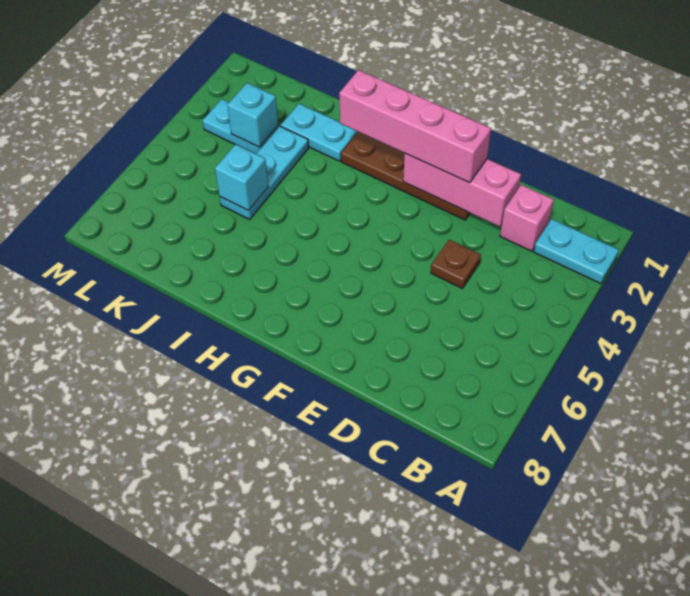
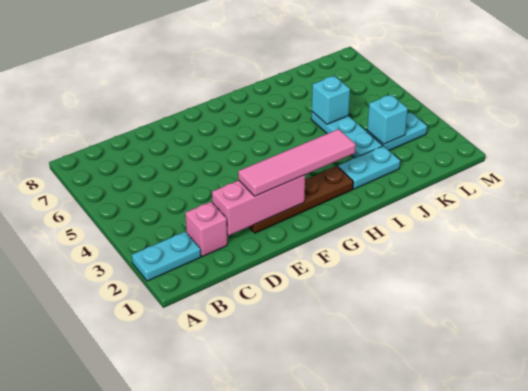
brown 1x1 plate [431,240,481,289] -> none
pink 1x4 brick [339,70,491,183] -> pink 1x4 tile [238,129,356,196]

